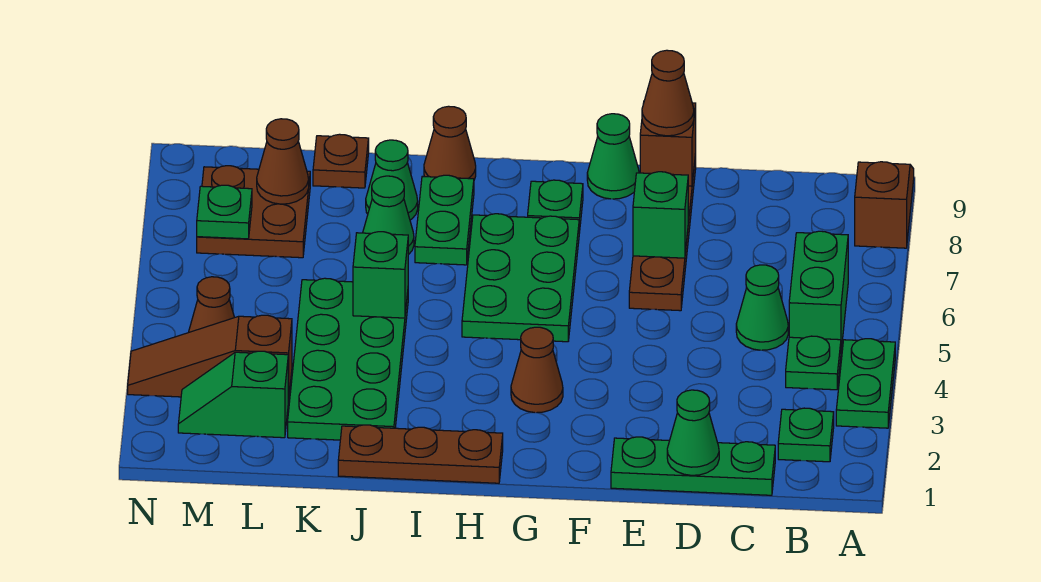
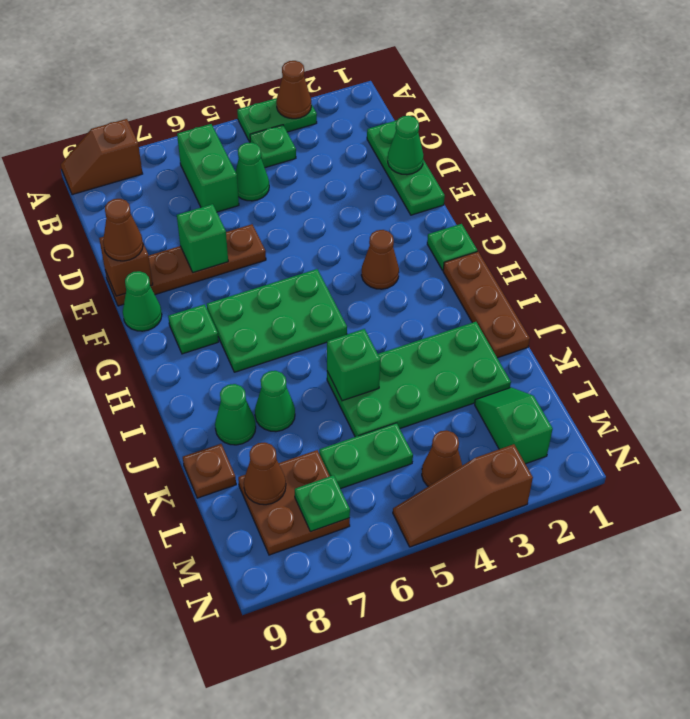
green 1x1 plate [778,408,834,462] -> green 1x1 plate moved to [427,224,477,270]
green 1x2 brick [789,231,848,350] -> green 1x2 brick turned to [177,124,239,212]
green 1x2 plate [415,175,474,265] -> green 1x2 plate moved to [319,423,413,489]
brown 1x1 cone [424,106,476,180] -> brown 1x1 cone moved to [276,61,311,119]
green 1x2 slope [178,351,288,438] -> green 1x2 slope turned to [475,387,553,464]
brown 1x3 slope [128,315,292,401] -> brown 1x3 slope turned to [393,444,533,547]

